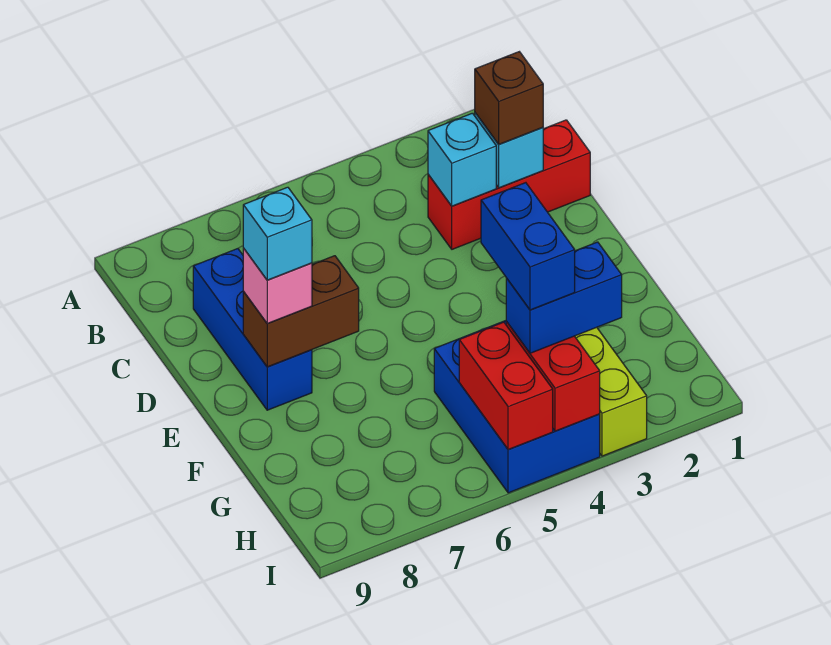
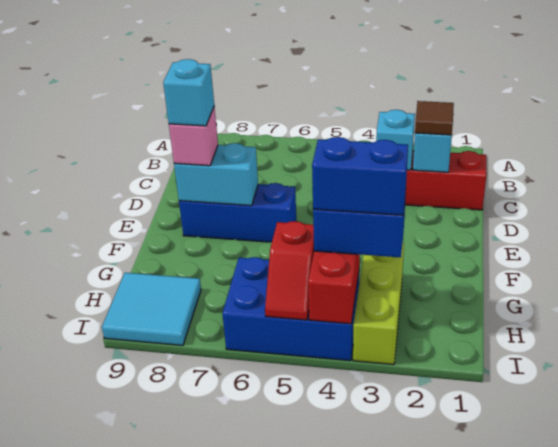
brown 1x1 brick [475,52,543,144] -> brown 1x1 tile [415,101,454,135]
blue 1x3 brick [193,249,312,410] -> blue 1x3 brick turned to [179,183,296,242]
brown 1x2 brick [243,256,359,367] -> cyan 1x2 brick [174,143,258,206]
blue 2x3 brick [434,321,600,493] -> blue 2x3 brick turned to [222,257,360,361]
blue 1x2 brick [481,183,575,310] -> blue 1x2 brick turned to [312,137,408,215]
red 1x2 brick [459,322,553,450] -> red 1x2 slope [265,221,314,320]
none -> cyan 2x2 tile [102,273,201,346]

